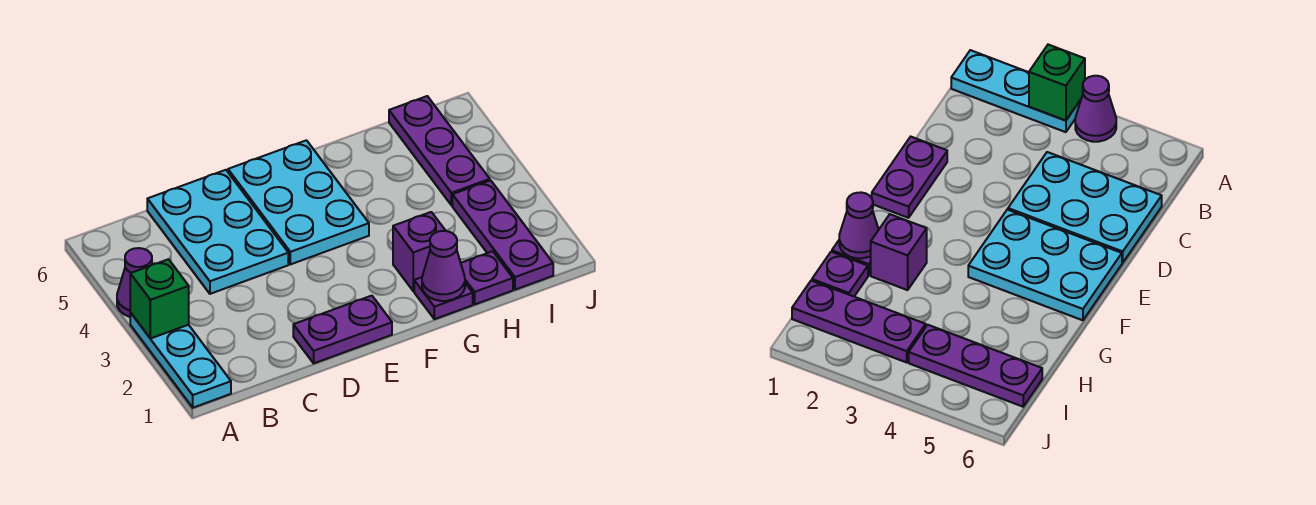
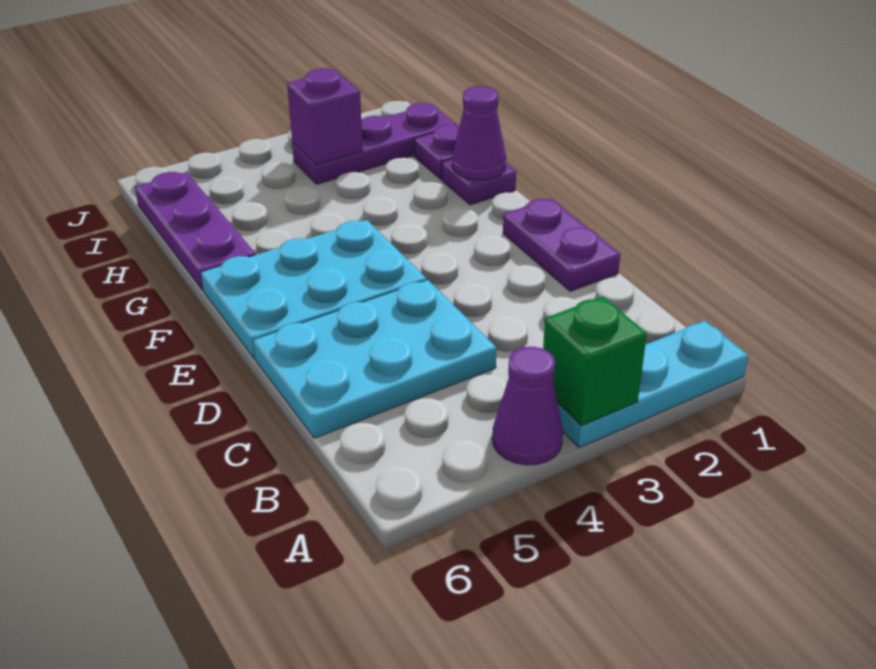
purple 1x1 brick [393,212,446,291] -> purple 1x1 brick moved to [287,68,363,165]
purple 1x3 plate [389,96,490,205] -> purple 1x3 plate turned to [135,172,256,291]

